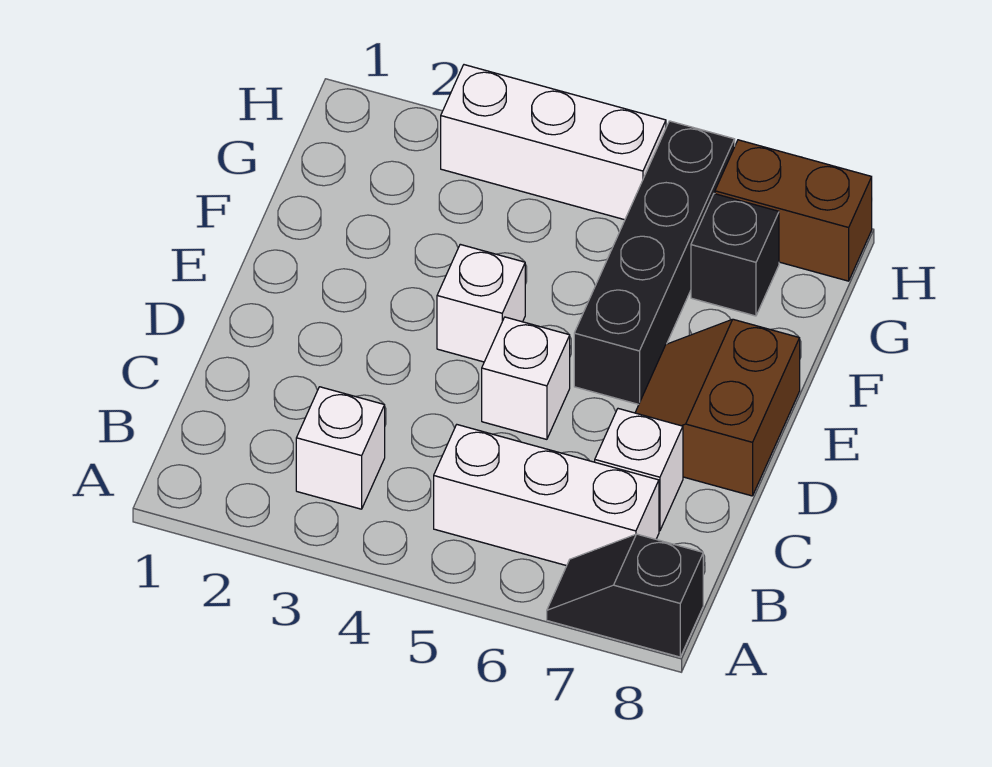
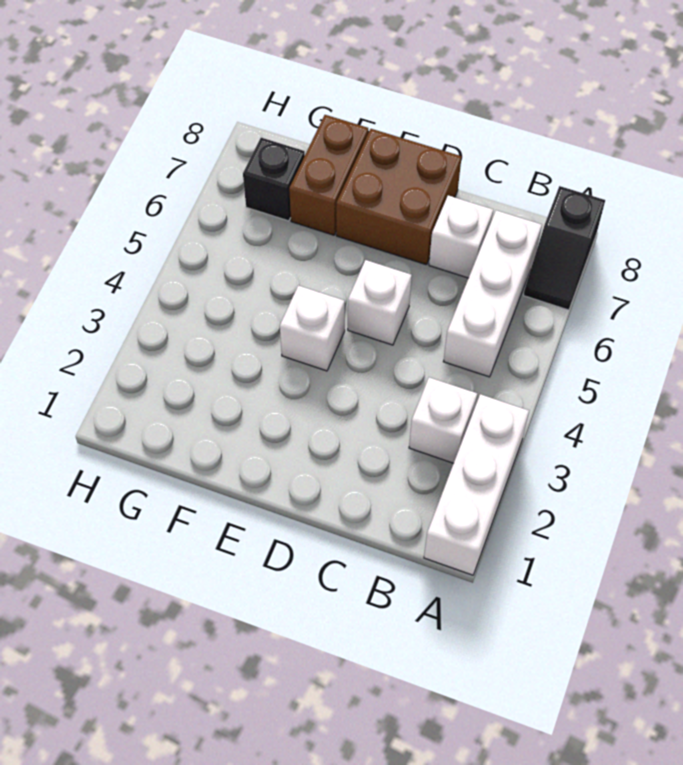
brown 2x2 slope [635,319,800,496] -> brown 2x2 brick [336,129,462,265]
black 1x4 brick [574,121,735,404] -> none
white 1x3 brick [441,65,666,220] -> white 1x3 brick moved to [424,394,529,575]
brown 1x2 brick [715,140,872,281] -> brown 1x2 brick moved to [289,115,368,235]

